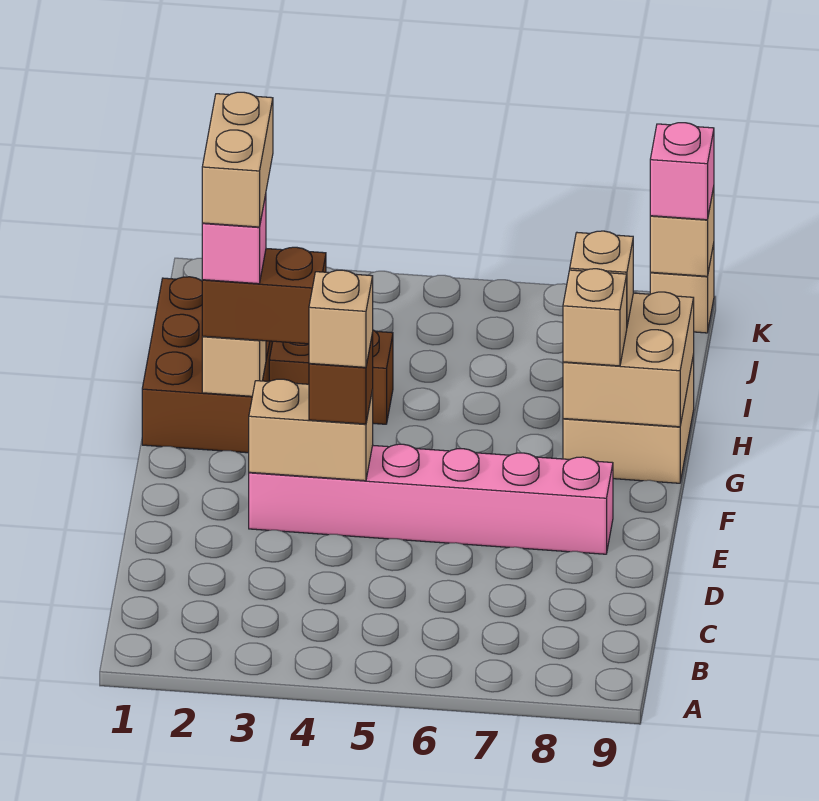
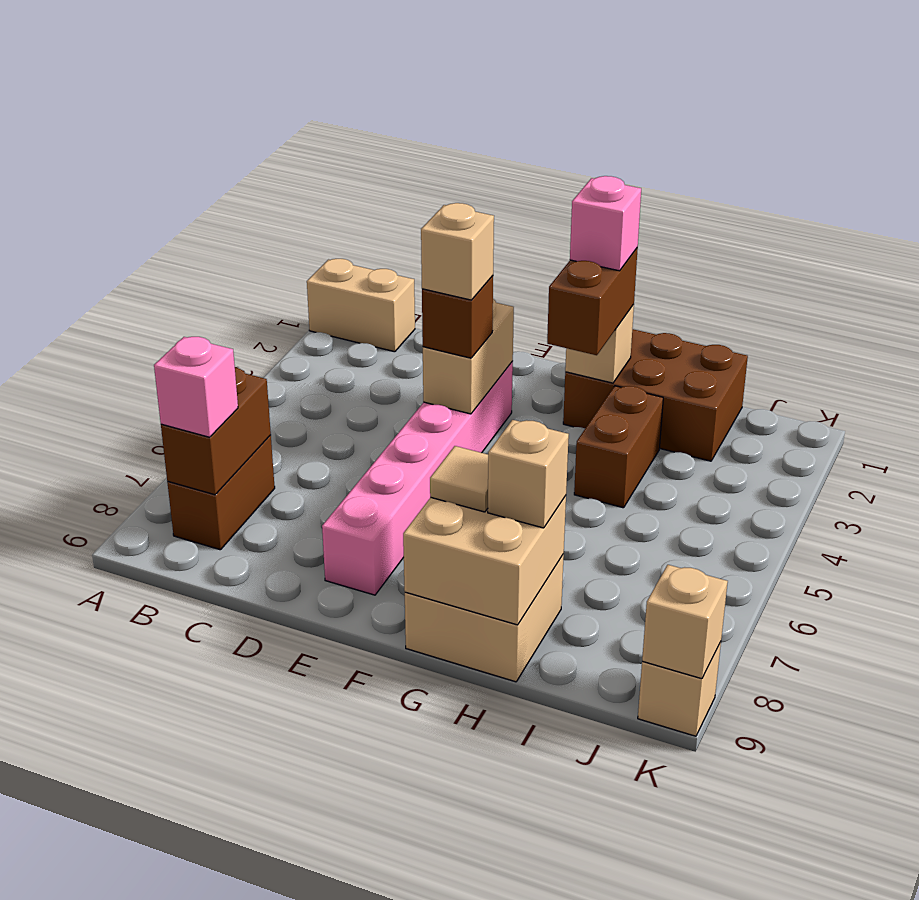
none -> brown 1x2 brick [167,436,275,550]
none -> brown 1x2 brick [161,368,271,495]
tan 1x2 brick [202,92,273,227] -> tan 1x2 brick moved to [307,259,415,352]
tan 1x1 brick [563,269,627,366] -> tan 1x1 tile [430,446,488,512]
pink 1x1 brick [650,123,714,220] -> pink 1x1 brick moved to [154,337,238,437]

